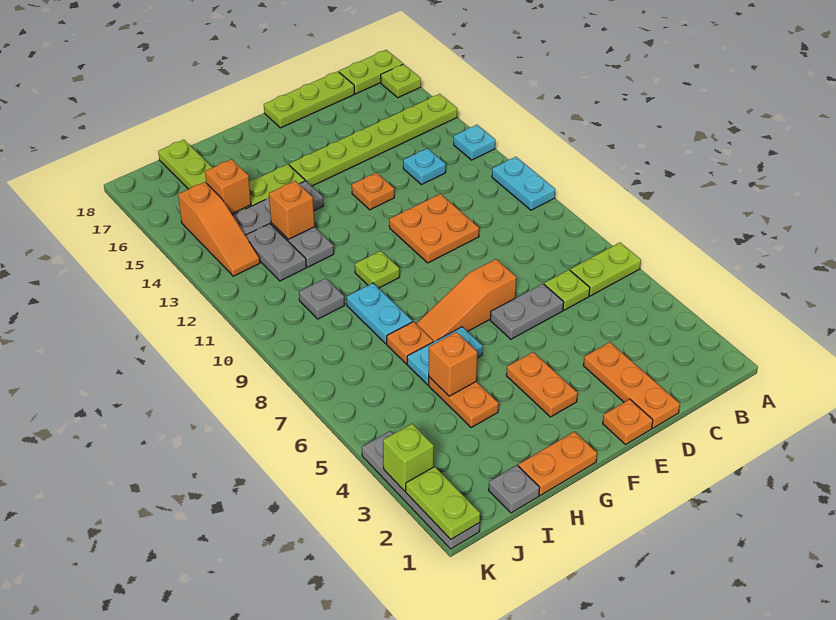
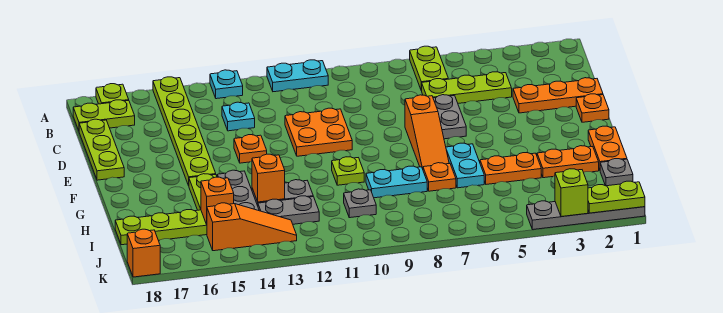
lime 1x2 plate [339,50,403,94] -> lime 1x2 plate turned to [73,100,135,130]
lime 1x1 plate [544,270,590,310] -> lime 1x3 plate [422,72,512,103]
orange 1x2 plate [506,352,578,417] -> orange 1x2 plate moved to [537,146,599,178]
orange 1x1 brick [429,332,477,396] -> orange 1x1 brick moved to [127,229,160,277]

